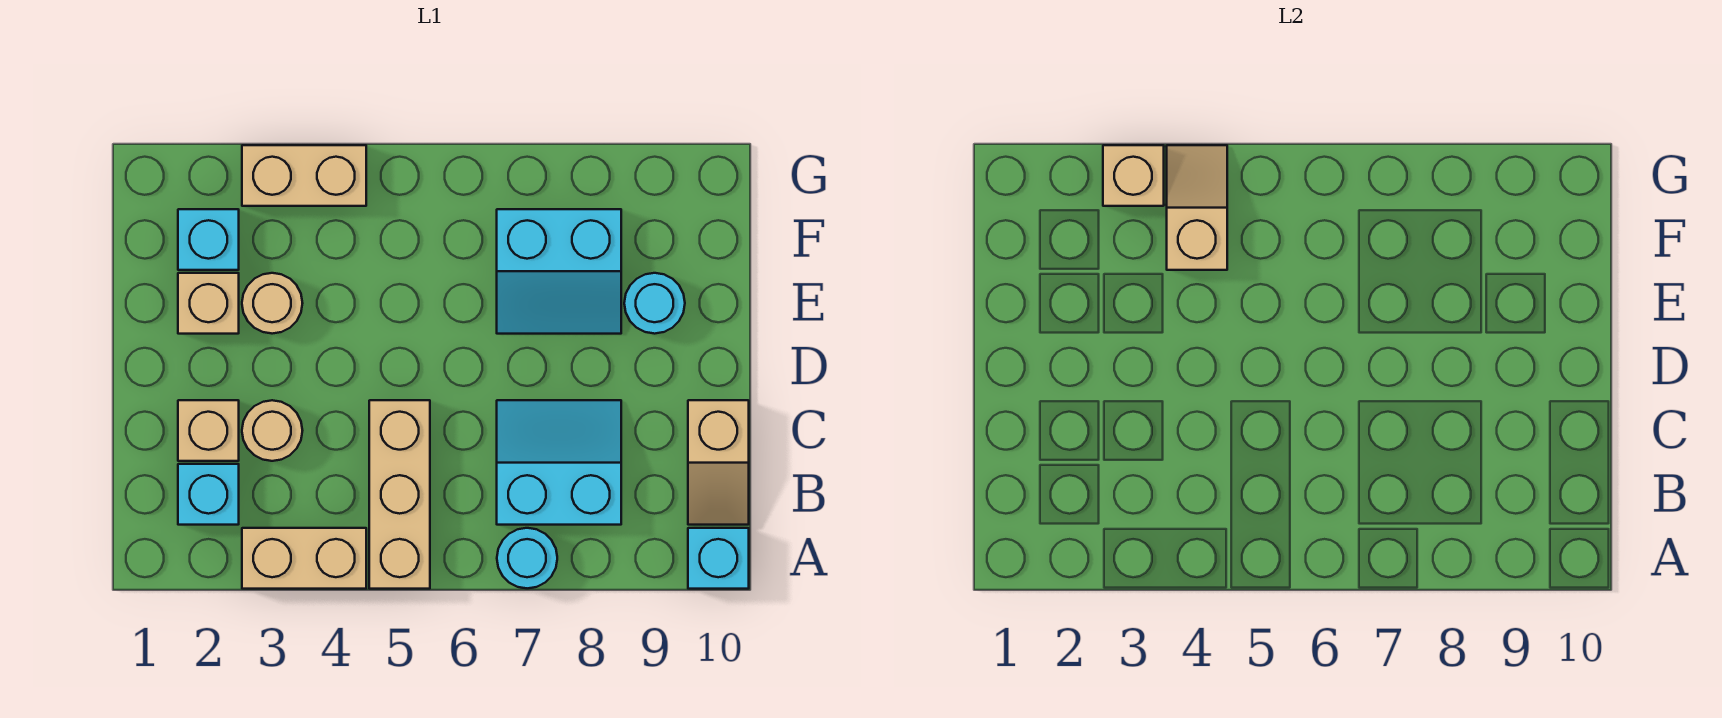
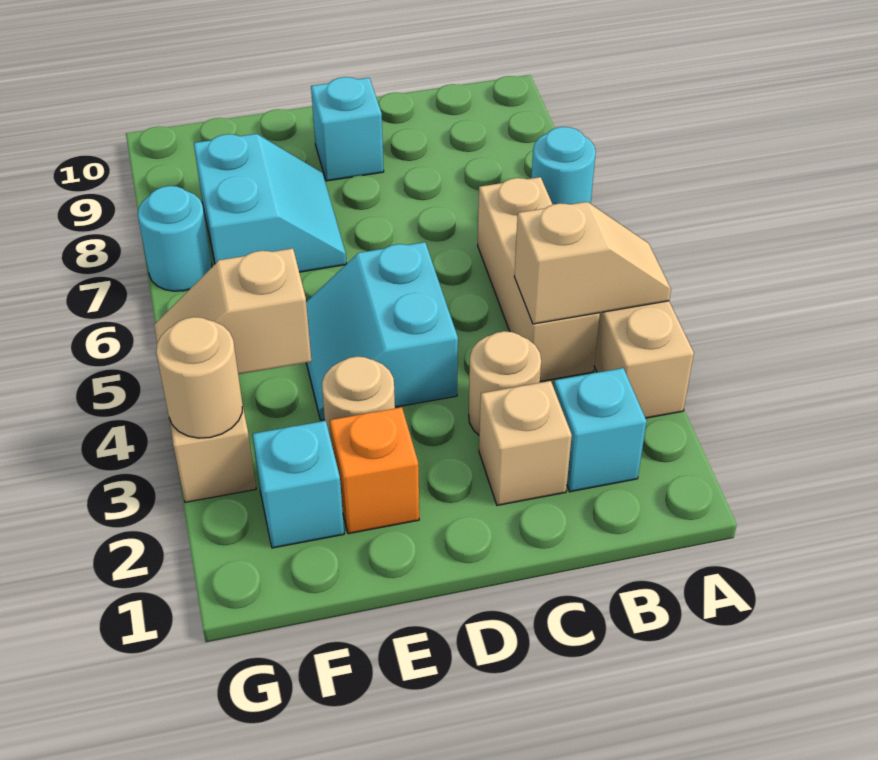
tan 1x3 brick [369,400,430,589] -> tan 1x3 brick turned to [478,177,600,381]
cyan 1x1 brick [688,528,749,589] -> cyan 1x1 brick moved to [311,77,384,181]
cyan 2x2 slope [497,400,621,525] -> cyan 2x2 slope moved to [306,242,458,420]
tan 1x2 slope [688,400,749,525] -> tan 1x2 slope moved to [514,202,671,324]
tan 1x1 brick [178,273,239,334] -> orange 1x1 brick [330,407,419,534]
cyan 1x1 round brick [624,273,685,334] -> cyan 1x1 round brick moved to [138,186,212,291]
tan 1x1 brick [1103,145,1164,206] -> tan 1x1 round brick [156,317,242,438]

